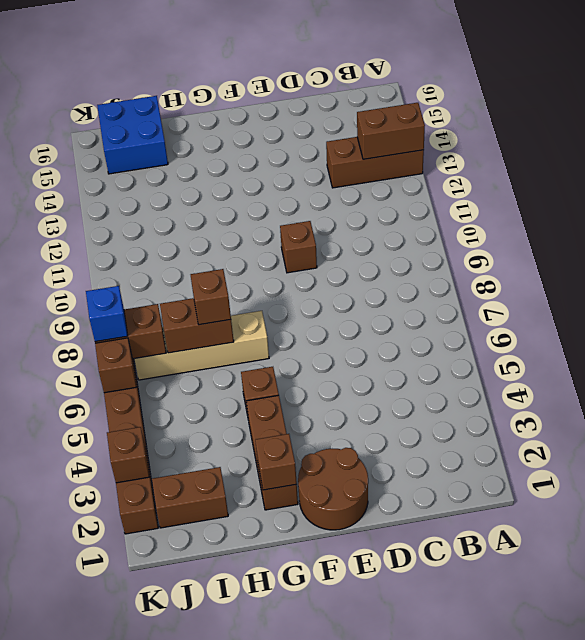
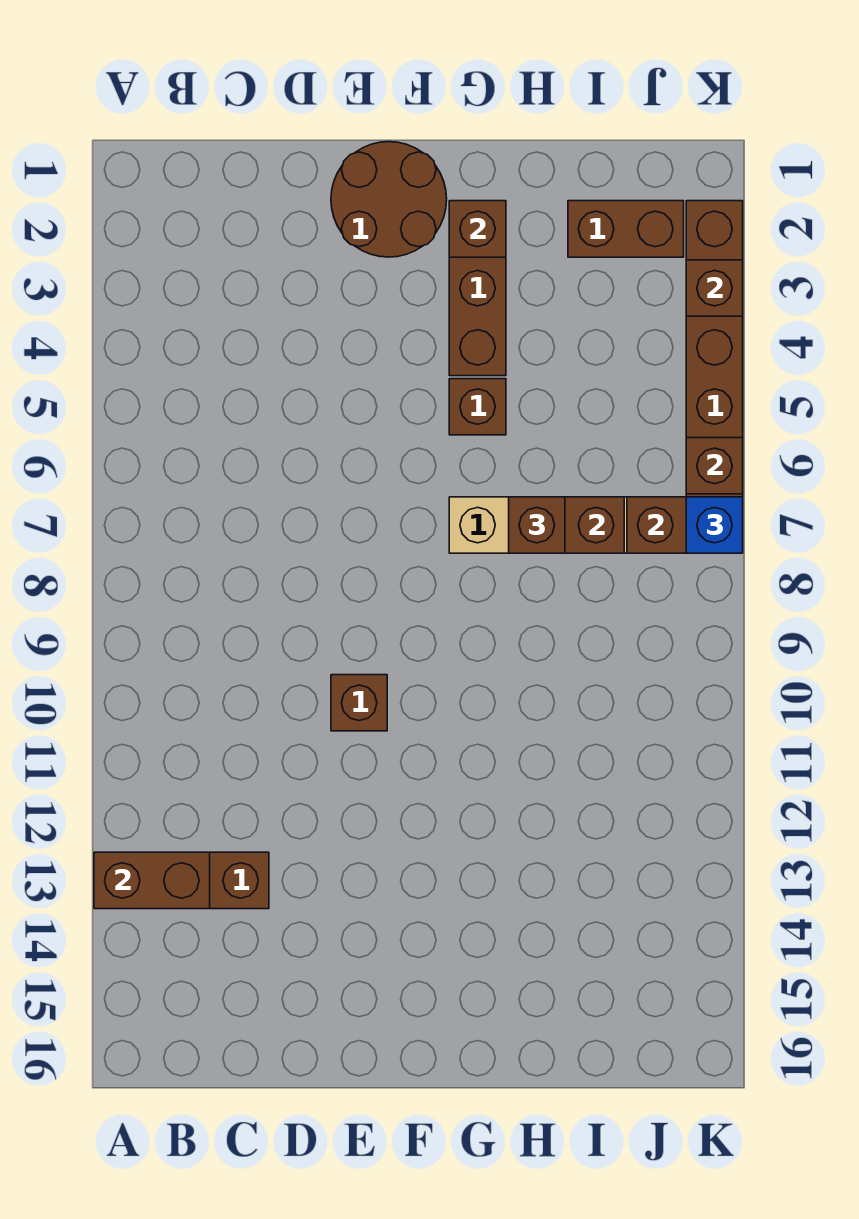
blue 2x2 brick [97,96,168,174] -> none

